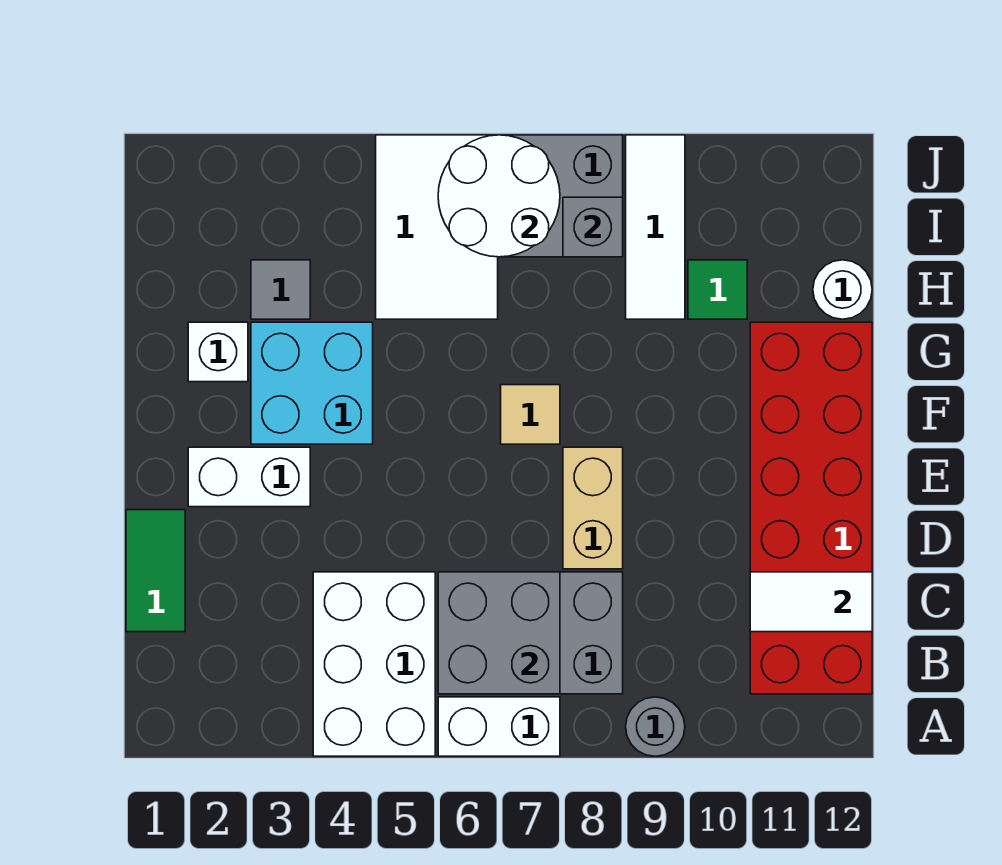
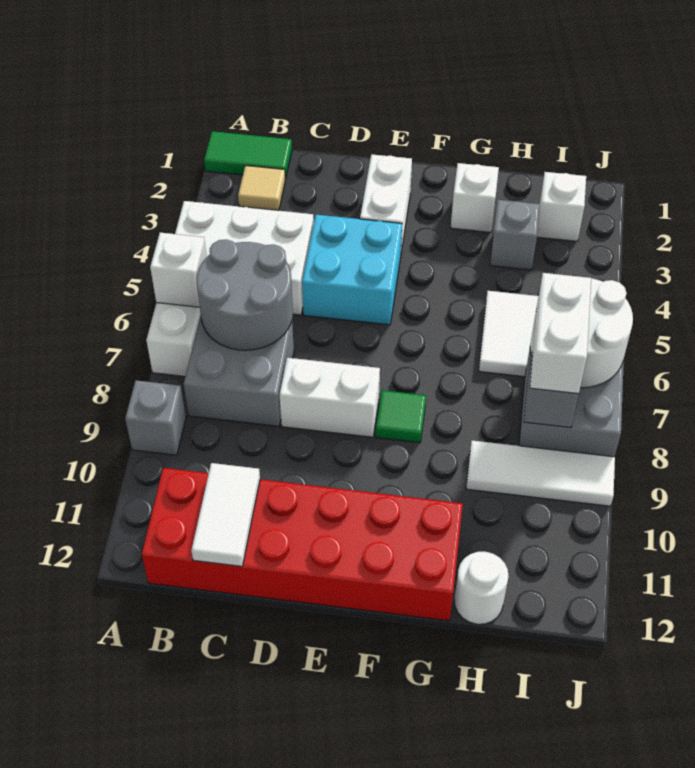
none -> white 1x1 brick [150,233,206,307]
grey 1x1 round brick [626,697,685,756] -> grey 1x1 brick [125,380,186,455]
grey 2x2 brick [438,572,560,694] -> grey 2x2 round brick [196,239,293,350]
green 1x2 tile [126,510,185,632] -> green 1x2 tile moved to [204,131,292,179]
tan 1x2 brick [563,447,623,569] -> white 1x2 brick [280,358,380,437]
cyan 2x2 brick [251,322,373,444] -> cyan 2x2 brick moved to [302,215,402,325]
tan 1x1 tile [501,385,560,444] -> tan 1x1 tile moved to [238,166,285,210]
grey 1x1 tile [251,260,310,319] -> grey 1x1 brick [490,200,540,270]
green 1x1 tile [688,260,747,319] -> green 1x1 tile moved to [376,390,426,443]
none -> white 1x1 brick [537,172,586,241]
none -> white 1x2 brick [530,273,591,394]

